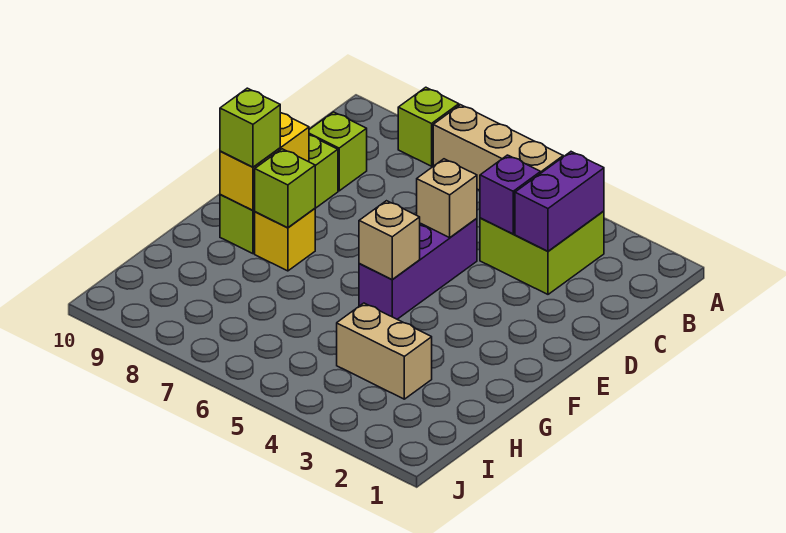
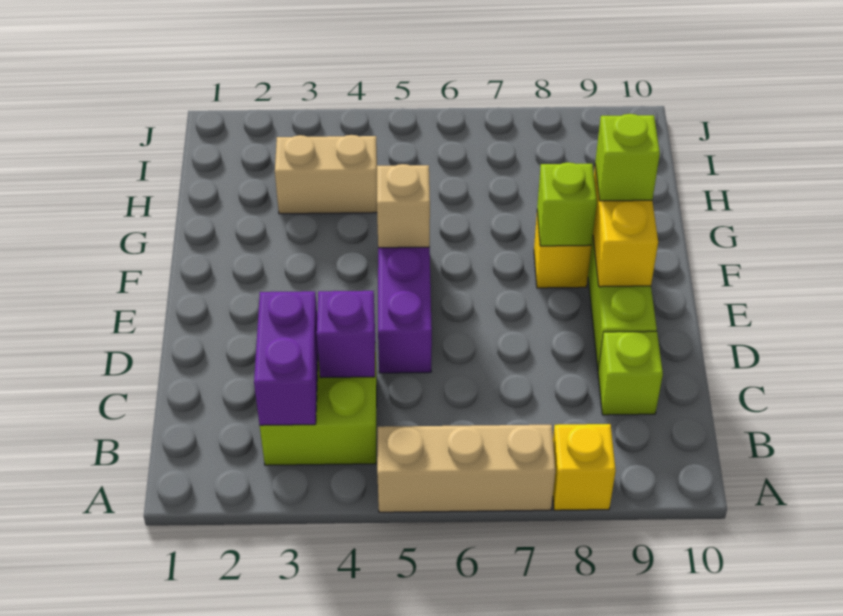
lime 1x1 brick [398,87,459,166] -> yellow 1x1 brick [553,424,616,510]
tan 1x1 brick [417,159,477,238] -> none

